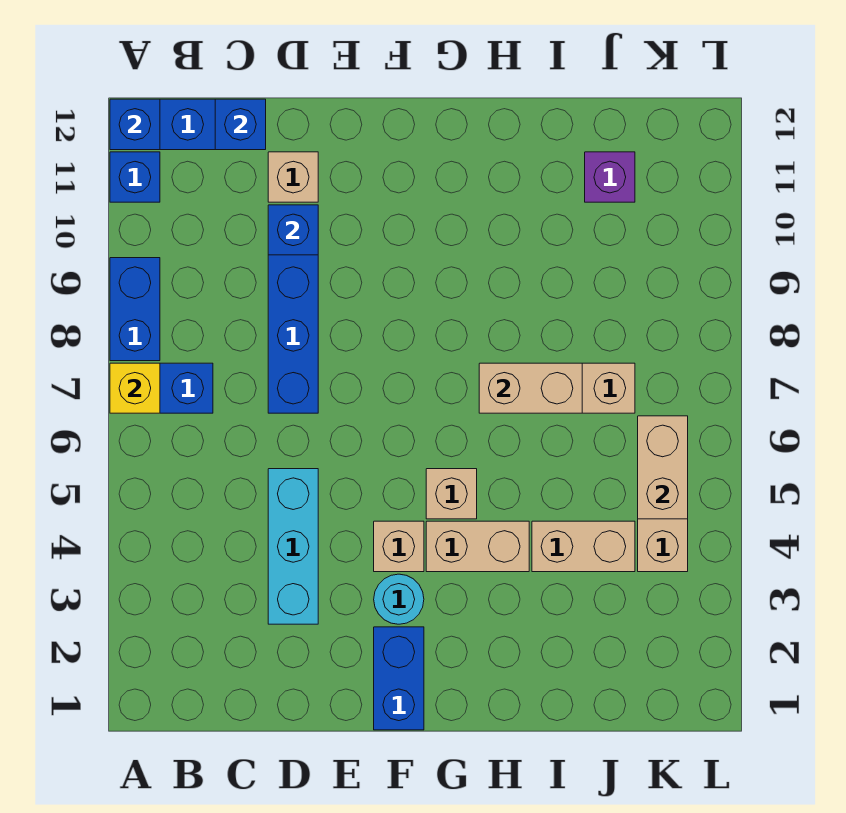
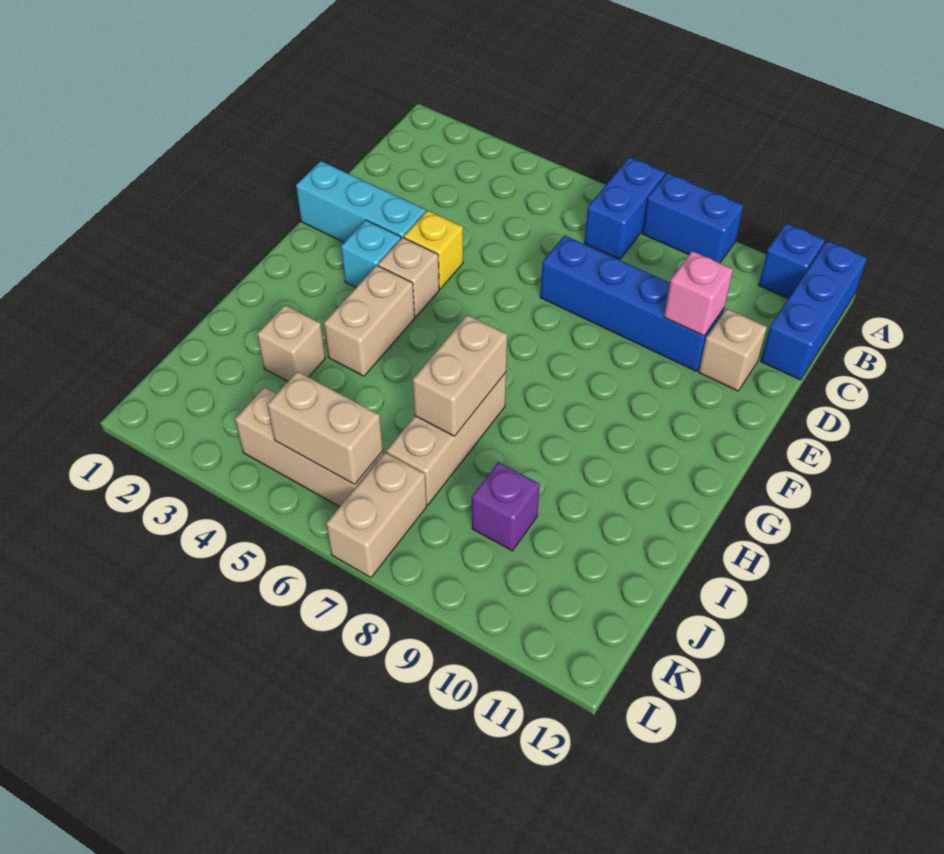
yellow 1x1 brick [110,363,160,413] -> yellow 1x1 brick moved to [404,210,463,289]
blue 1x1 brick [110,99,160,150] -> none
blue 1x1 brick [215,99,266,150] -> none
cyan 1x3 brick [268,469,318,624] -> cyan 1x3 brick moved to [296,161,426,242]
blue 1x1 brick [268,205,318,255] -> pink 1x1 brick [664,251,733,336]
blue 1x2 brick [374,627,424,730] -> none
cyan 1x1 round brick [374,574,424,624] -> cyan 1x1 brick [341,220,401,287]
tan 1x1 brick [426,469,477,519] -> tan 1x1 brick moved to [257,305,326,381]
tan 1x2 brick [532,521,635,572] -> tan 1x2 brick moved to [326,452,427,578]
purple 1x1 brick [585,152,635,202] -> purple 1x1 brick moved to [472,462,540,551]

